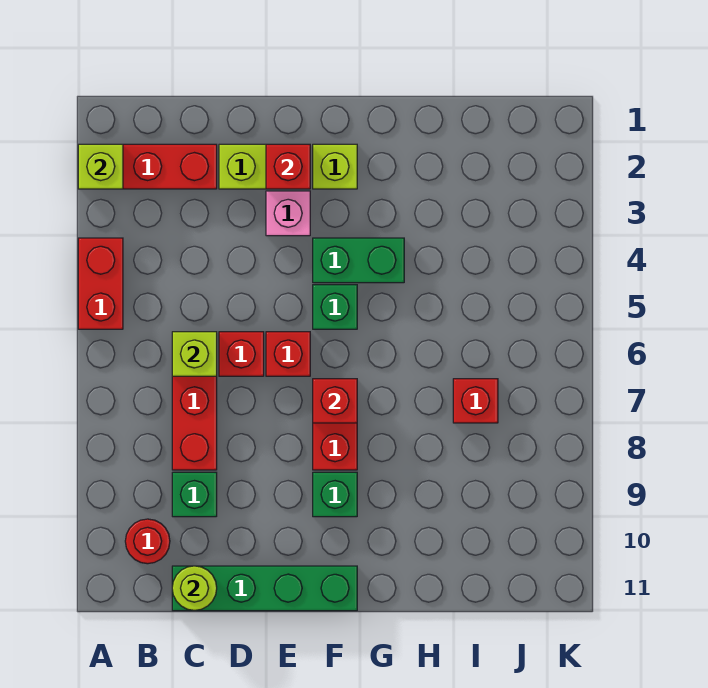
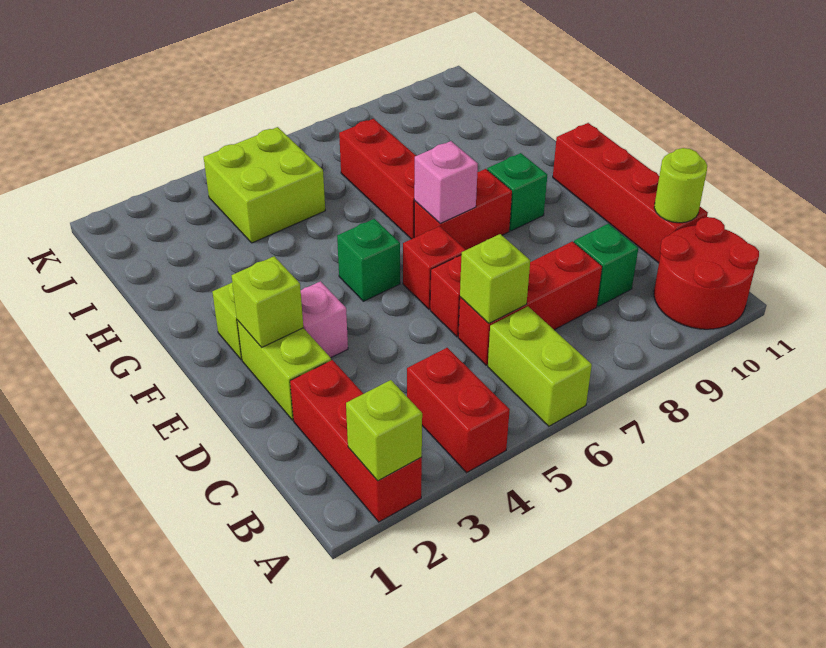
red 1x2 brick [78,238,123,329] -> red 1x2 brick turned to [407,348,510,473]
none -> lime 1x2 brick [488,306,592,426]
red 1x1 round brick [125,519,170,564] -> red 2x2 round brick [654,217,759,329]
green 1x4 brick [172,566,357,611] -> red 1x4 brick [553,123,708,263]
red 1x1 brick [266,144,310,189] -> lime 1x1 brick [232,256,303,347]
green 1x2 brick [313,238,404,283] -> none
red 1x1 brick [313,379,357,423] -> pink 1x1 brick [414,141,478,223]
none -> lime 2x2 brick [204,127,325,243]
red 1x1 brick [453,379,498,423] -> red 1x3 brick [339,119,416,239]

